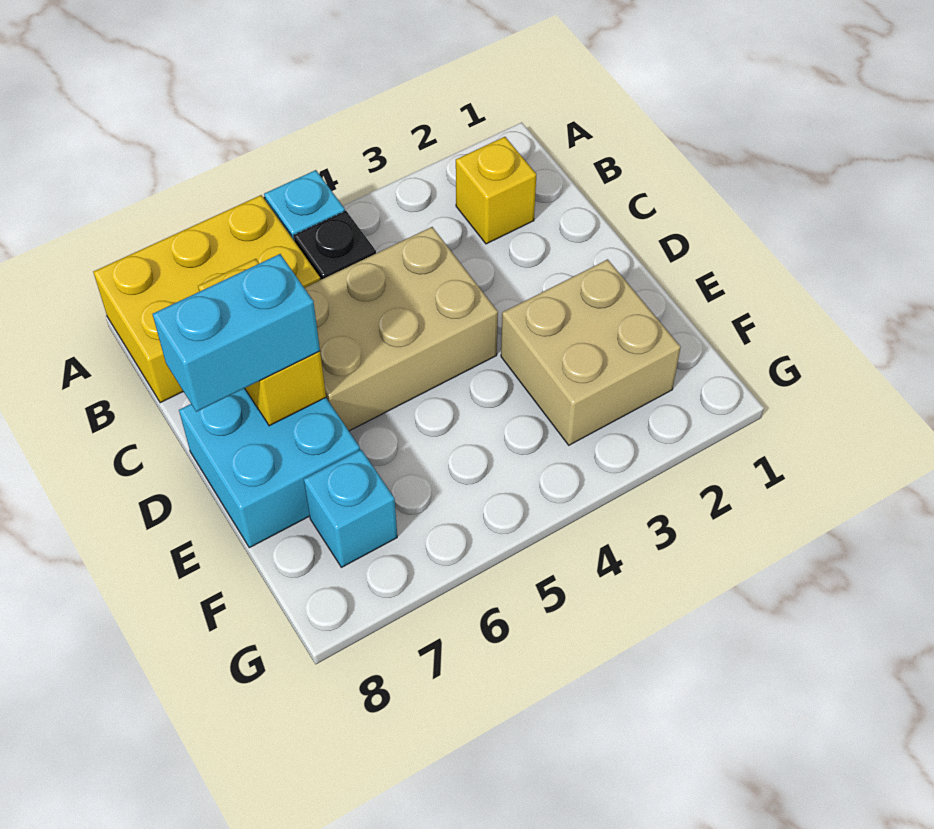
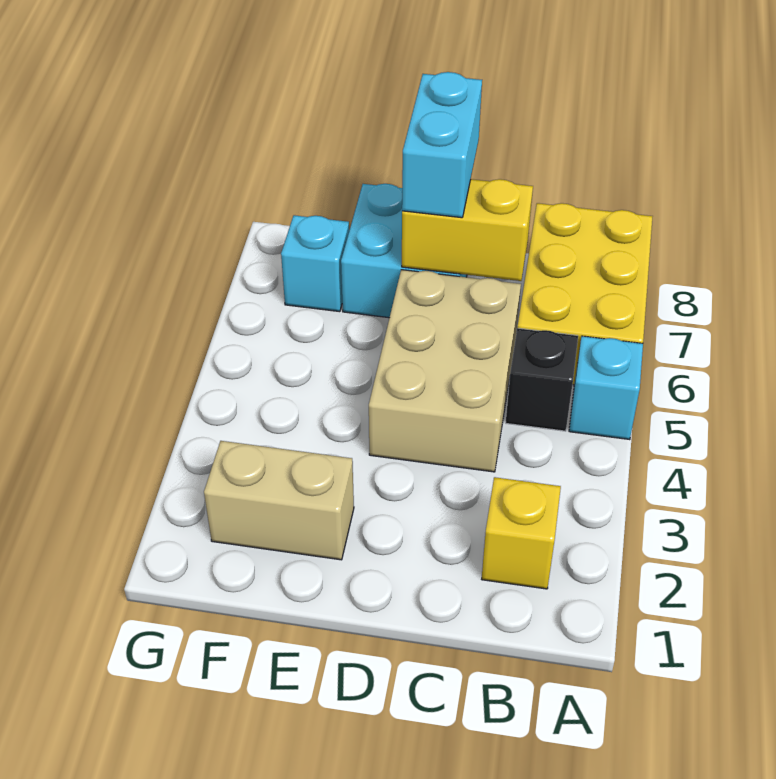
tan 2x2 brick [501,259,681,445] -> tan 1x2 brick [204,441,354,560]

